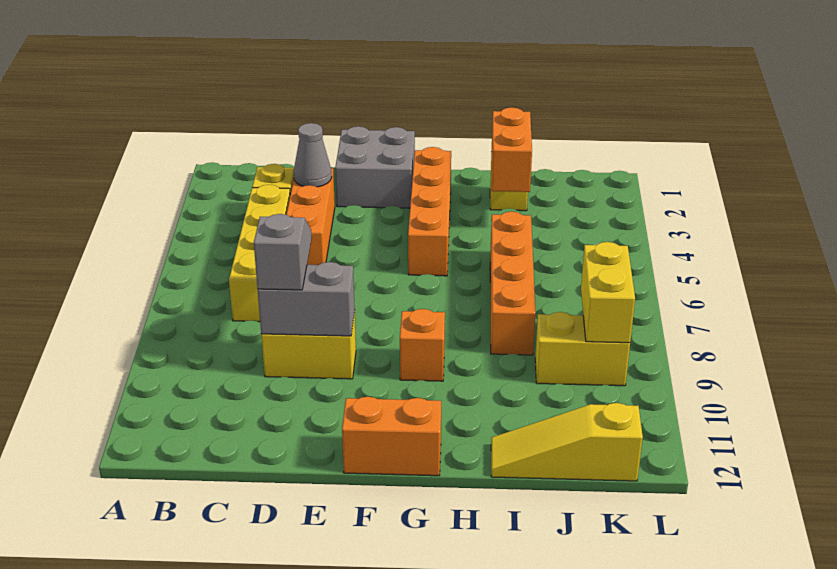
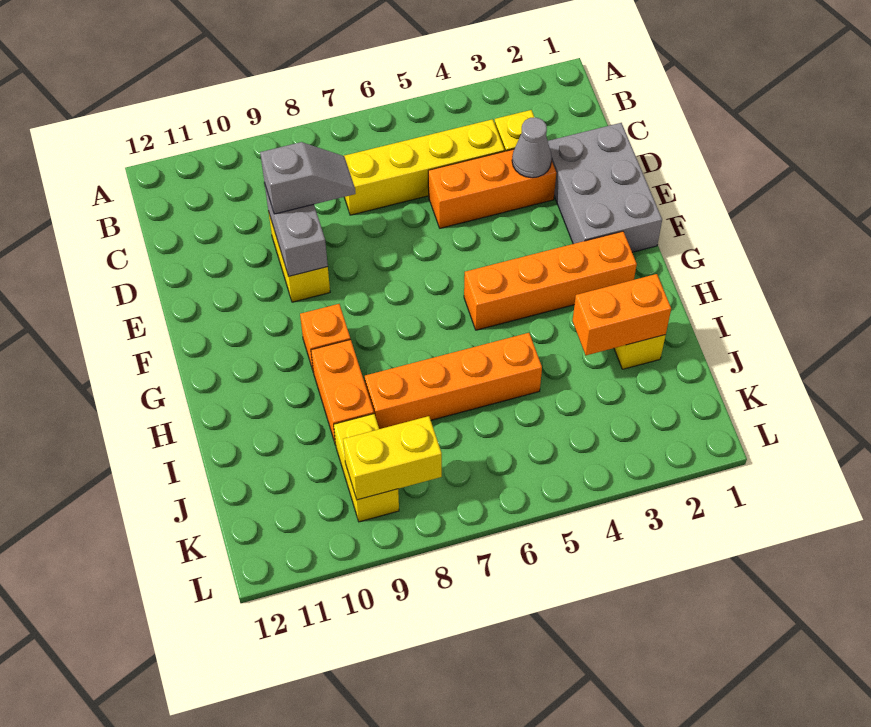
grey 2x2 brick [335,126,415,208] -> grey 2x3 brick [548,123,662,252]
orange 1x2 brick [342,397,441,476] -> orange 1x2 brick moved to [311,340,374,445]
yellow 1x3 slope [491,403,643,481] -> none

